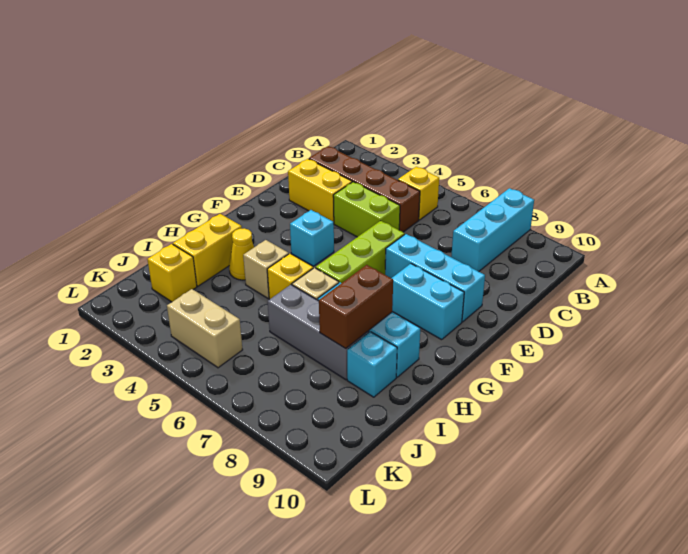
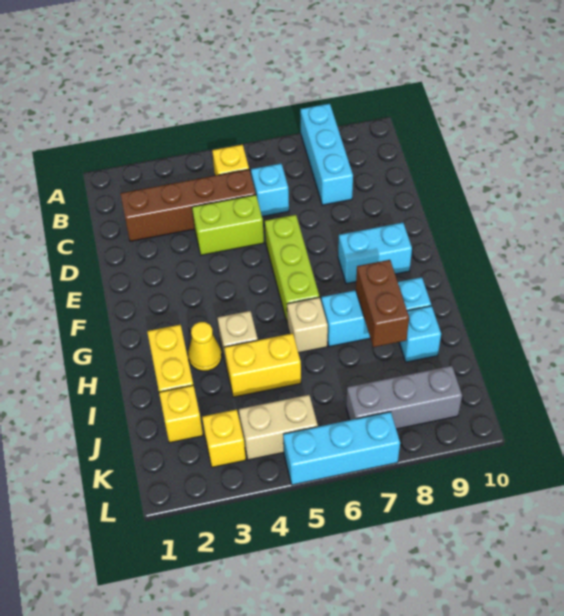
yellow 1x2 brick [288,159,352,222] -> yellow 1x2 brick moved to [224,333,301,397]
cyan 1x3 brick [385,234,485,322] -> cyan 1x3 brick moved to [283,412,400,485]
cyan 1x1 brick [290,210,334,266] -> cyan 1x1 brick moved to [251,164,289,216]
yellow 1x1 brick [267,254,313,299] -> yellow 1x1 brick moved to [202,410,246,467]
grey 1x3 brick [268,285,369,380] -> grey 1x3 brick moved to [346,366,462,429]

